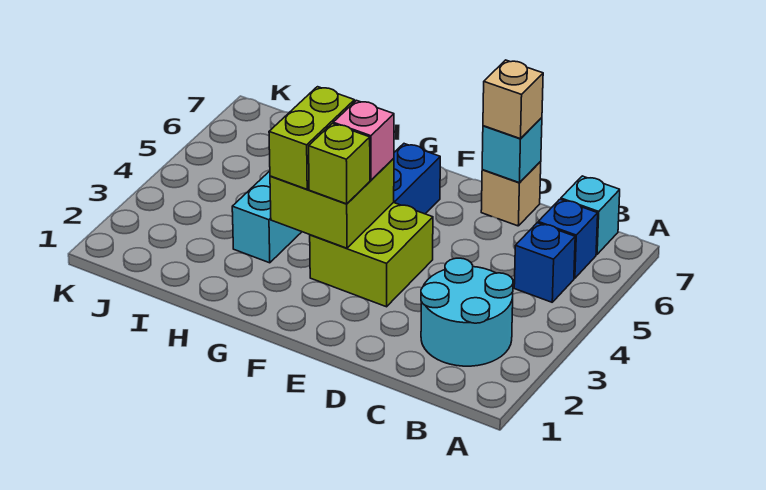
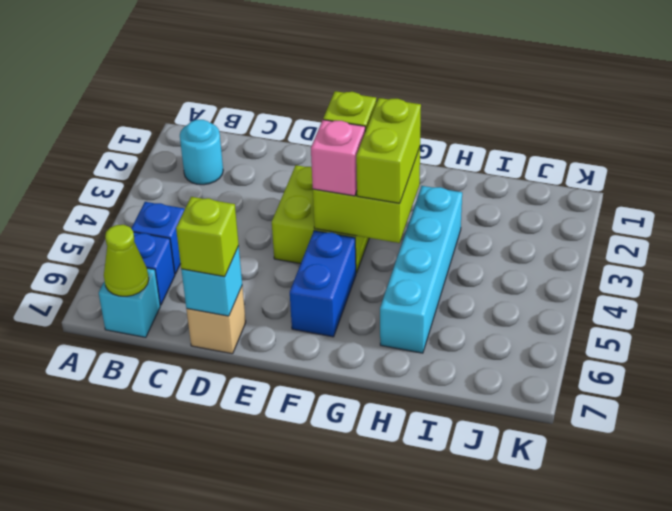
cyan 2x2 round brick [421,258,513,366] -> cyan 1x1 round brick [180,120,223,185]
none -> lime 1x1 cone [104,225,149,296]
tan 1x1 brick [483,60,543,139] -> lime 1x1 brick [176,197,239,277]

